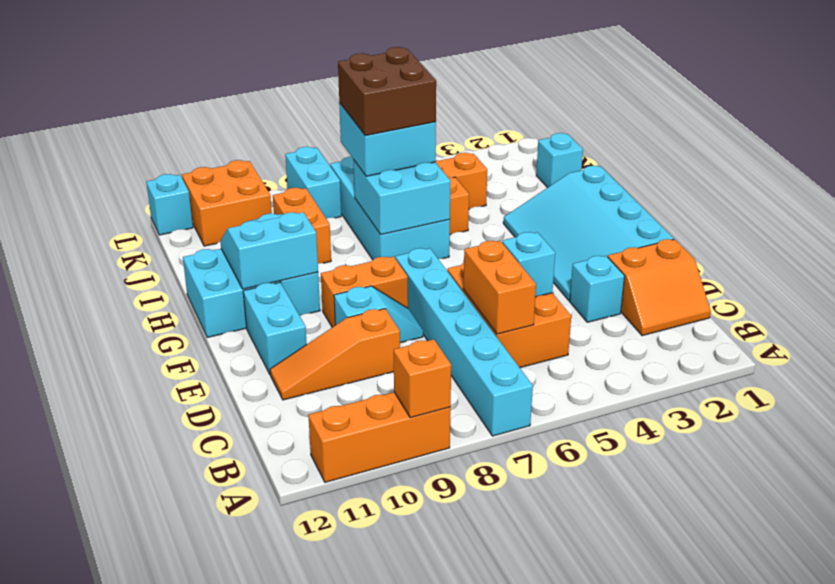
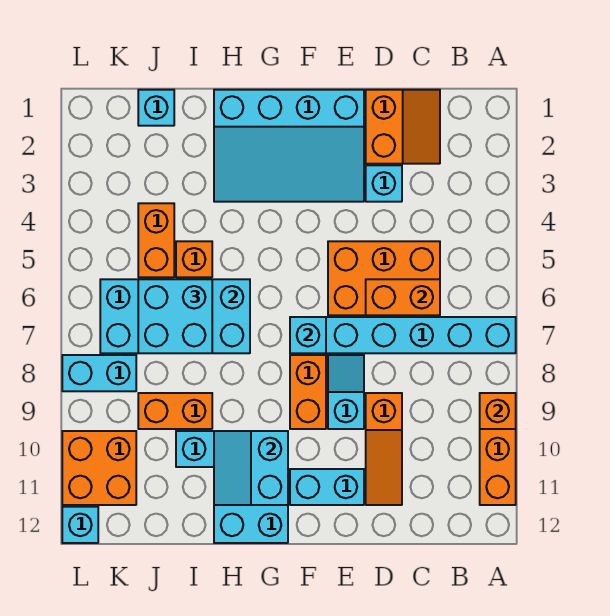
cyan 1x1 brick [502,232,555,297] -> cyan 1x1 brick moved to [290,317,326,353]
brown 2x2 brick [338,47,436,136] -> none

